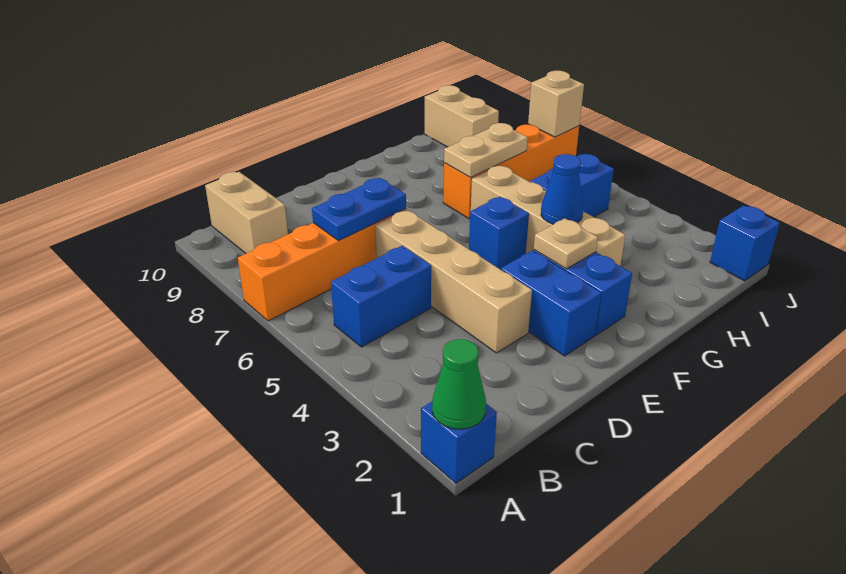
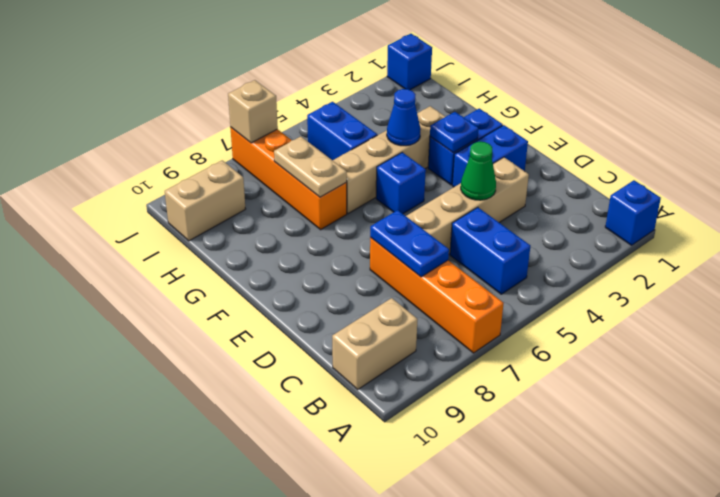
green 1x1 cone [432,339,486,429] -> green 1x1 cone moved to [461,142,496,200]
tan 1x1 plate [534,218,598,269] -> blue 1x1 plate [430,112,478,153]

